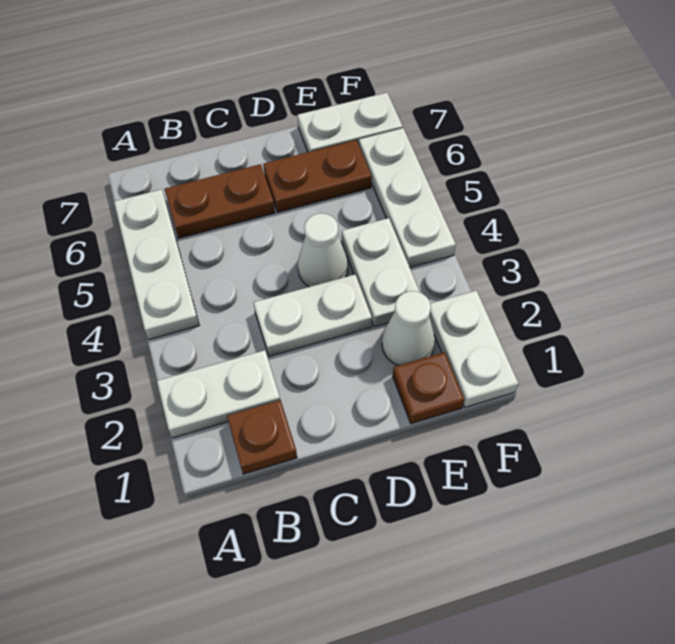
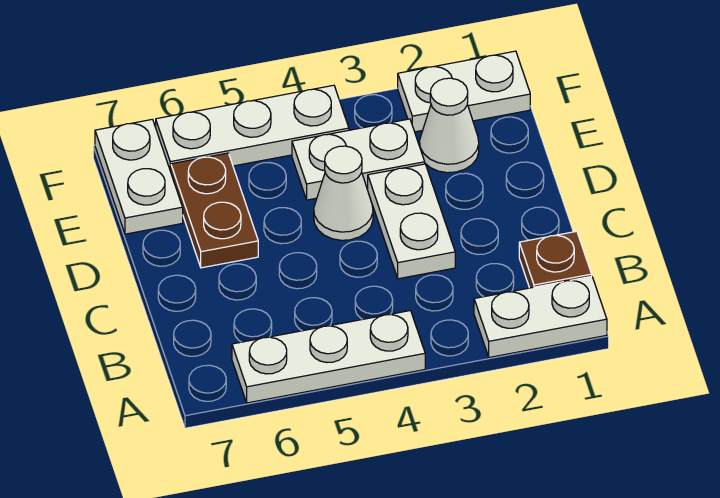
white 1x2 plate [157,350,280,438] -> white 1x2 plate turned to [474,276,607,357]
brown 1x2 plate [165,164,275,238] -> none
brown 1x1 plate [393,352,464,424] -> none

